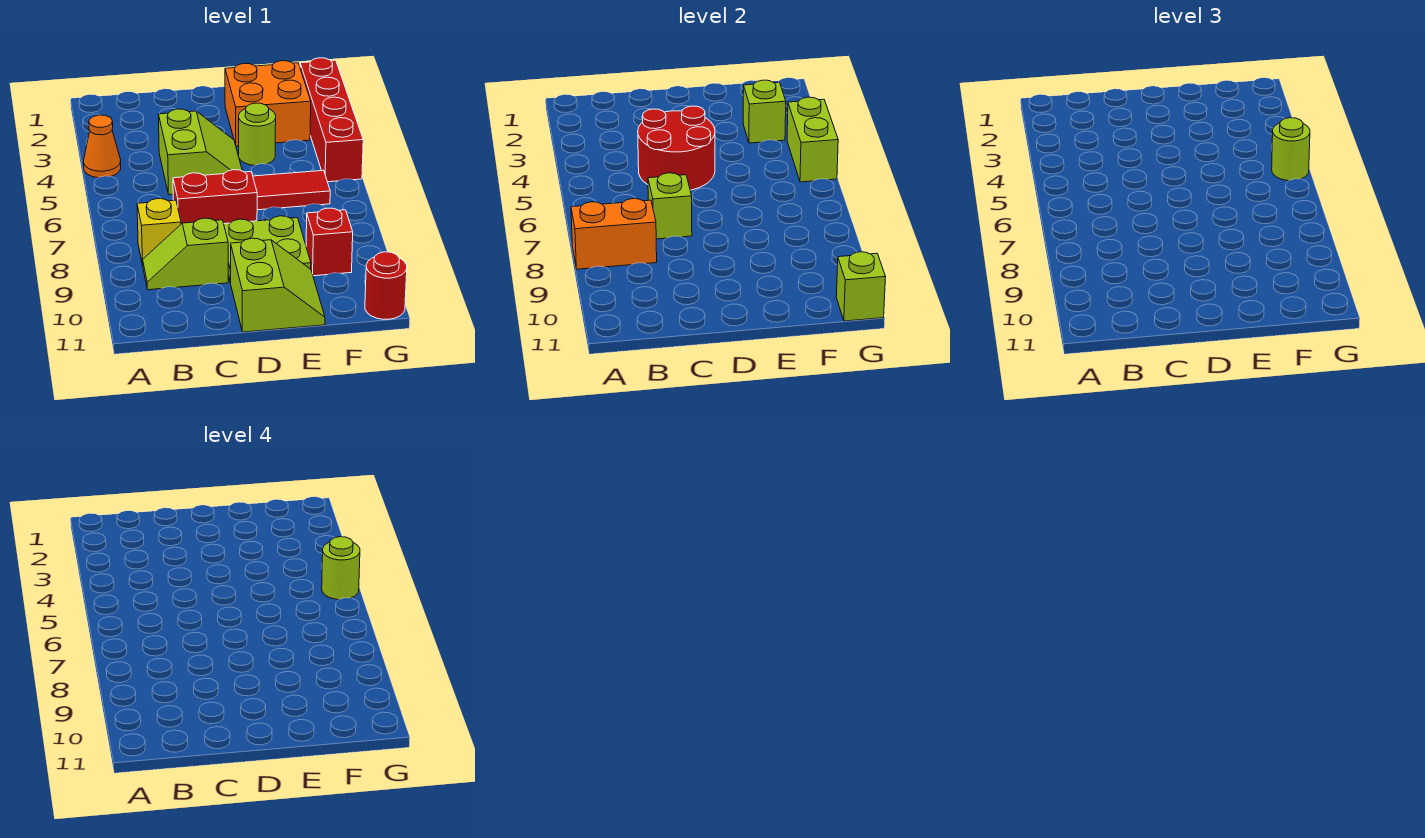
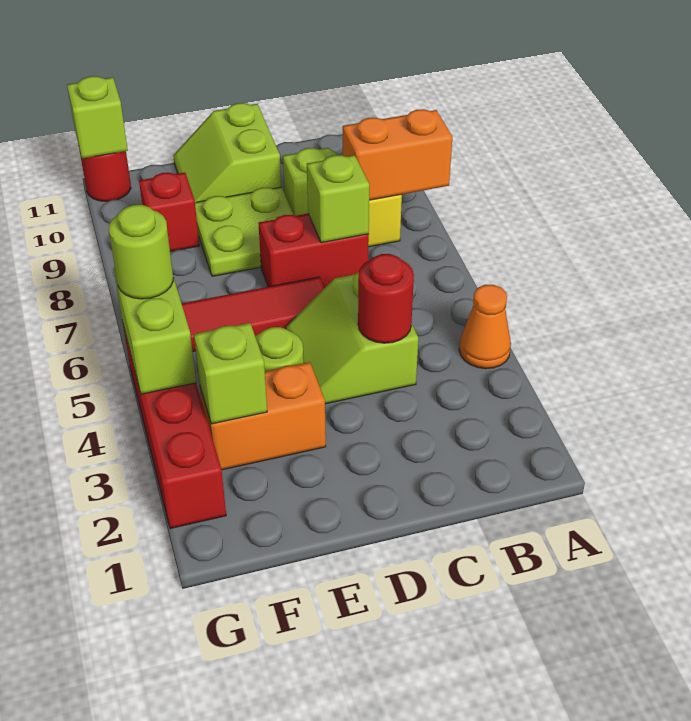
red 2x2 round brick [638,106,715,190] -> red 1x1 round brick [358,254,414,343]
orange 2x2 brick [225,61,311,146] -> orange 1x2 brick [200,362,326,470]
lime 1x1 round brick [322,537,360,600] -> none

